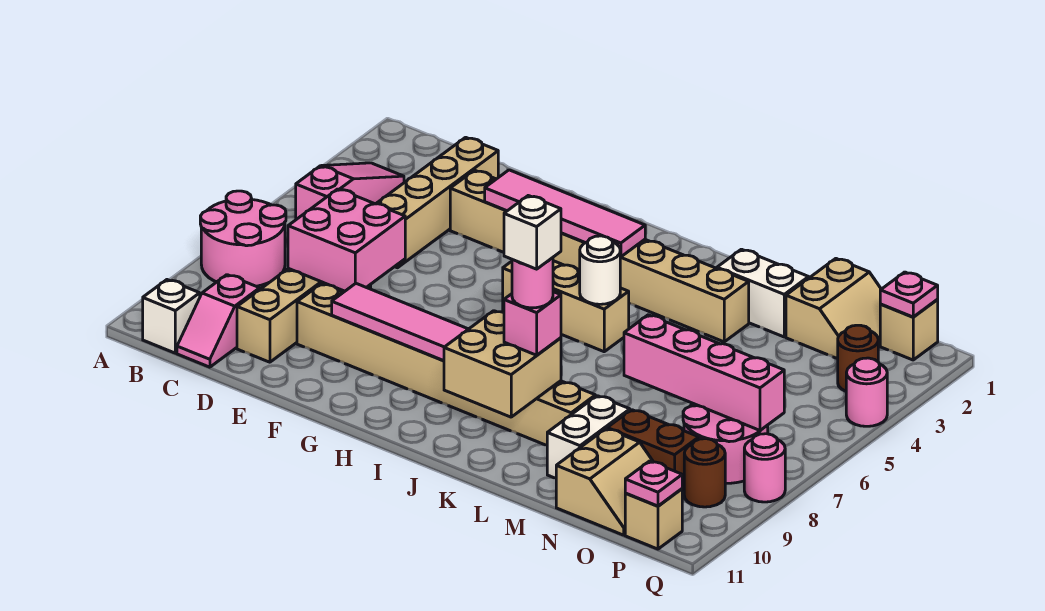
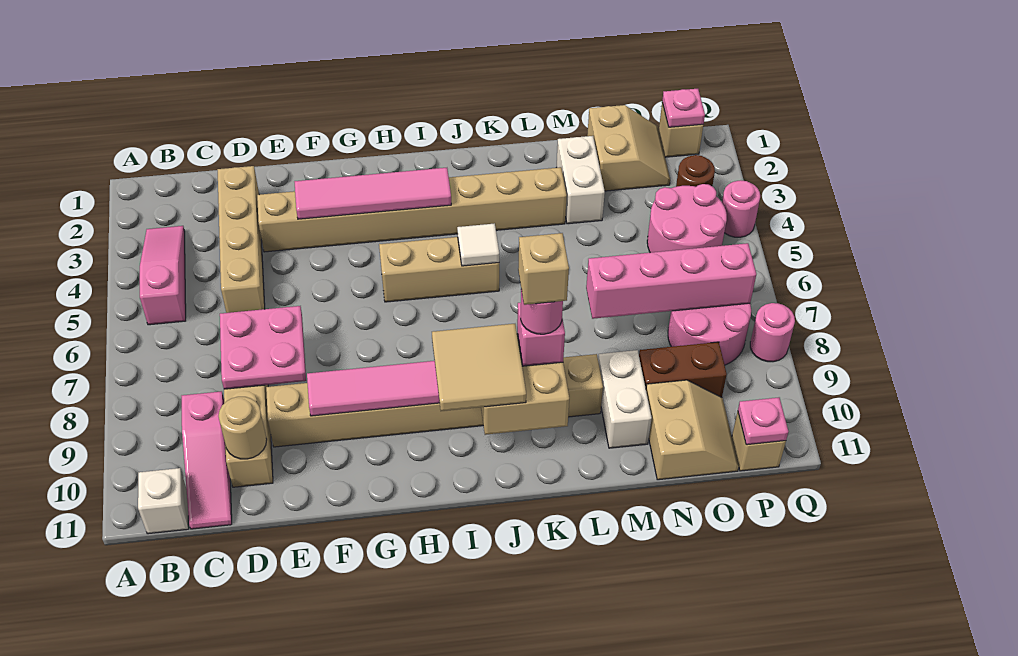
pink 2x2 round brick [200,191,286,286] -> pink 2x2 round brick moved to [647,184,727,253]
pink 1x2 slope [177,275,260,367] -> pink 1x3 slope [181,391,232,529]
pink 2x2 brick [288,189,405,291] -> pink 2x2 plate [220,306,306,389]
none -> tan 1x1 round brick [219,397,267,459]
none -> tan 2x2 tile [432,324,526,411]
white 1x1 round brick [580,236,620,304] -> white 1x1 tile [457,223,499,266]
white 1x1 brick [504,196,561,269] -> tan 1x1 brick [518,233,569,305]
white 1x2 brick [717,249,809,337] -> white 1x2 brick turned to [556,136,605,224]
brown 1x1 round brick [684,439,725,507] -> none

